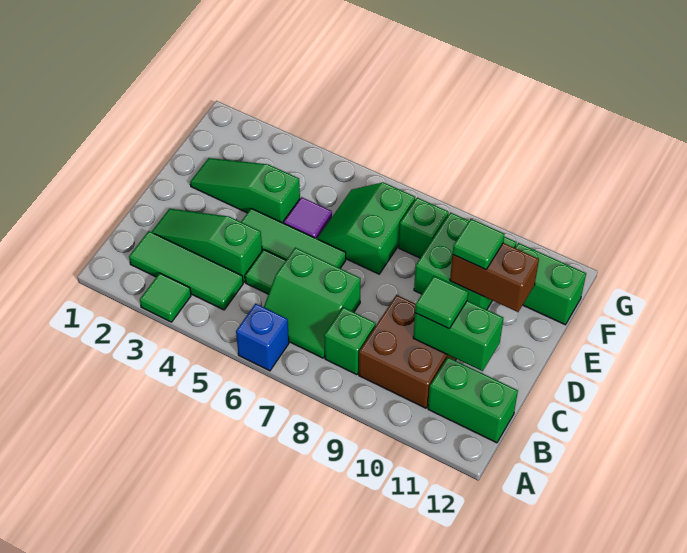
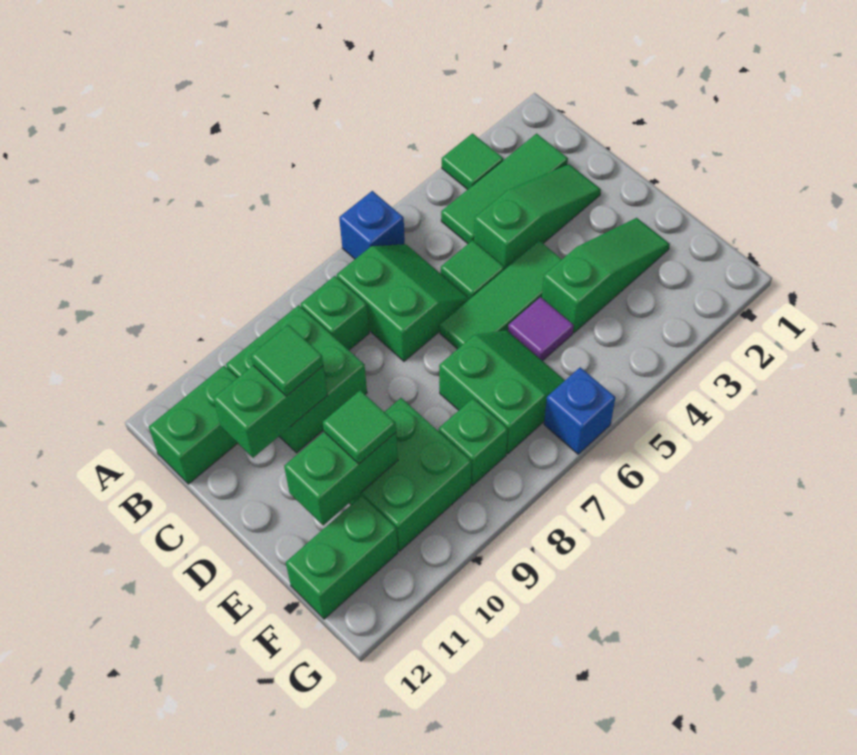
green 2x2 slope [264,248,361,358] -> green 2x2 slope turned to [337,244,470,361]
brown 2x2 brick [359,295,456,408] -> green 2x2 brick [226,305,367,453]
brown 1x2 brick [450,243,539,312] -> green 1x2 brick [284,432,398,525]
none -> blue 1x1 brick [544,367,615,454]

